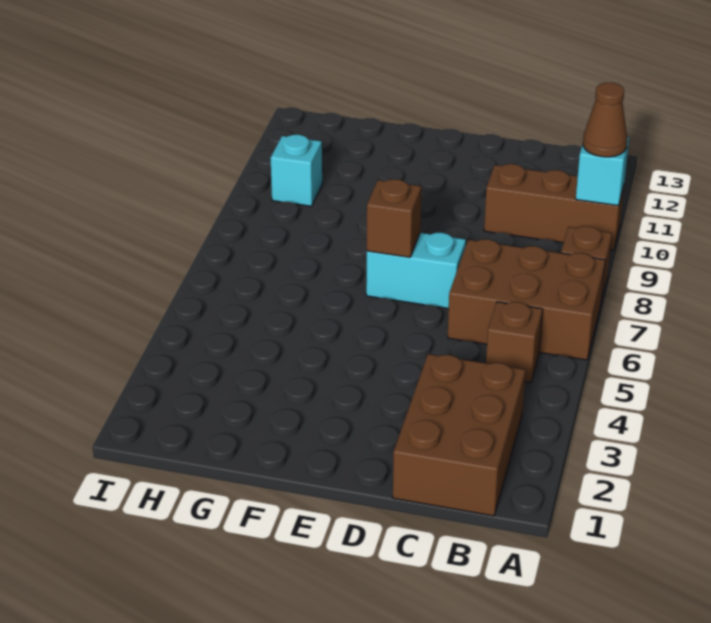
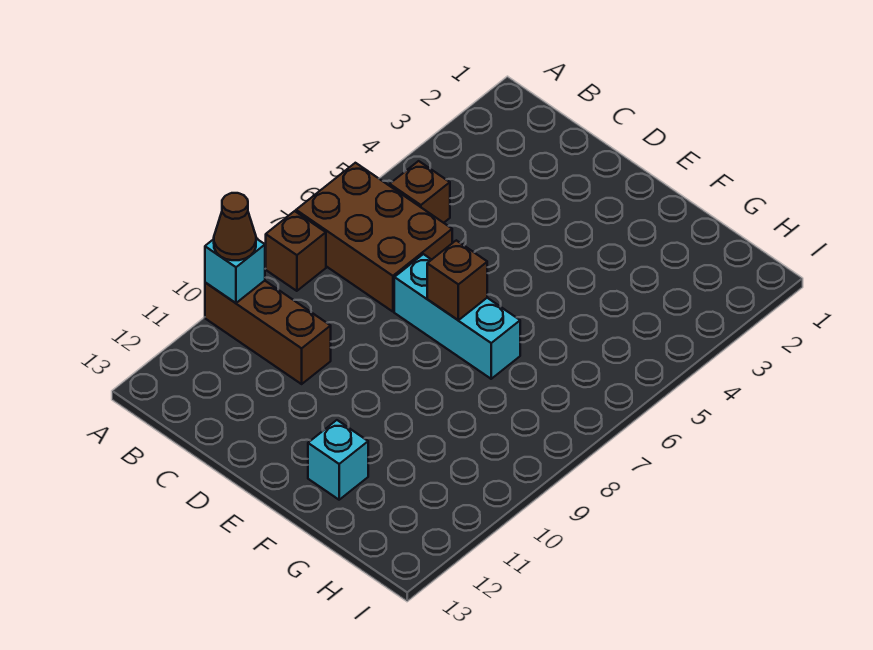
brown 2x3 brick [393,354,525,516] -> none
cyan 1x2 brick [366,233,466,309] -> cyan 1x3 brick [394,254,520,379]
cyan 1x1 brick [271,135,322,206] -> cyan 1x1 brick moved to [308,420,368,500]

